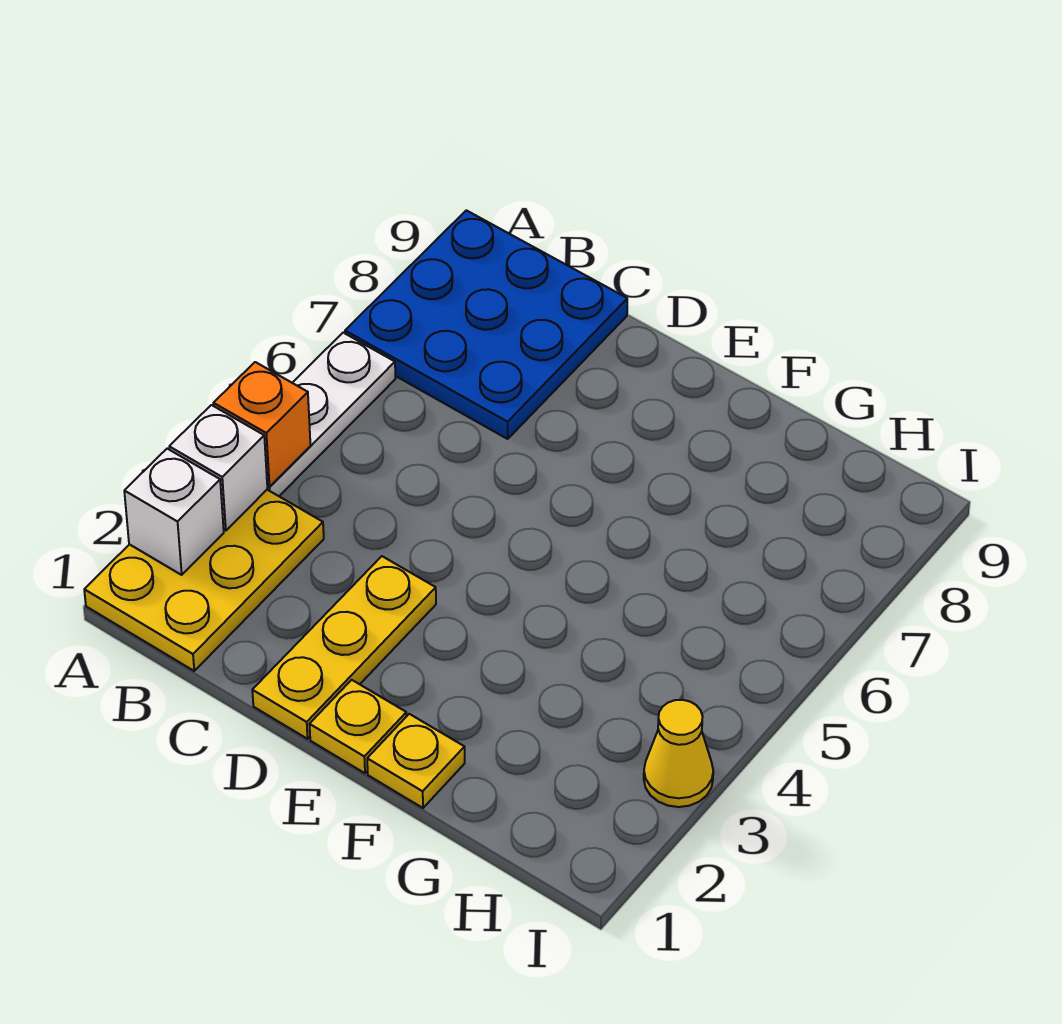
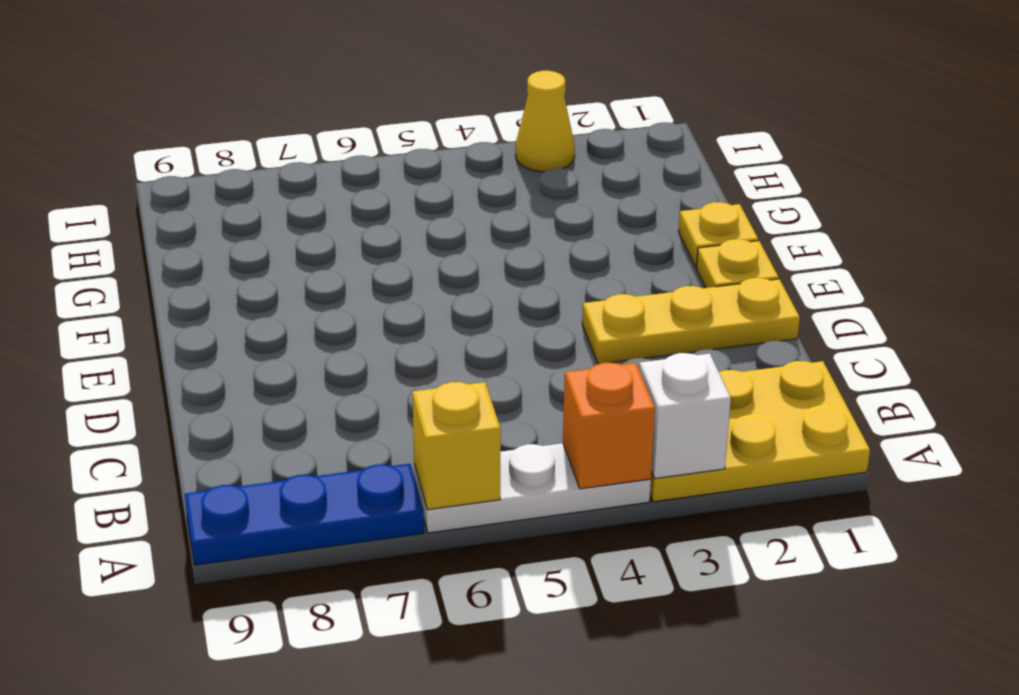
white 1x1 brick [124,449,224,575] -> none
none -> yellow 1x1 brick [412,382,501,510]
blue 3x3 plate [345,210,627,439] -> blue 1x3 plate [185,464,424,565]

